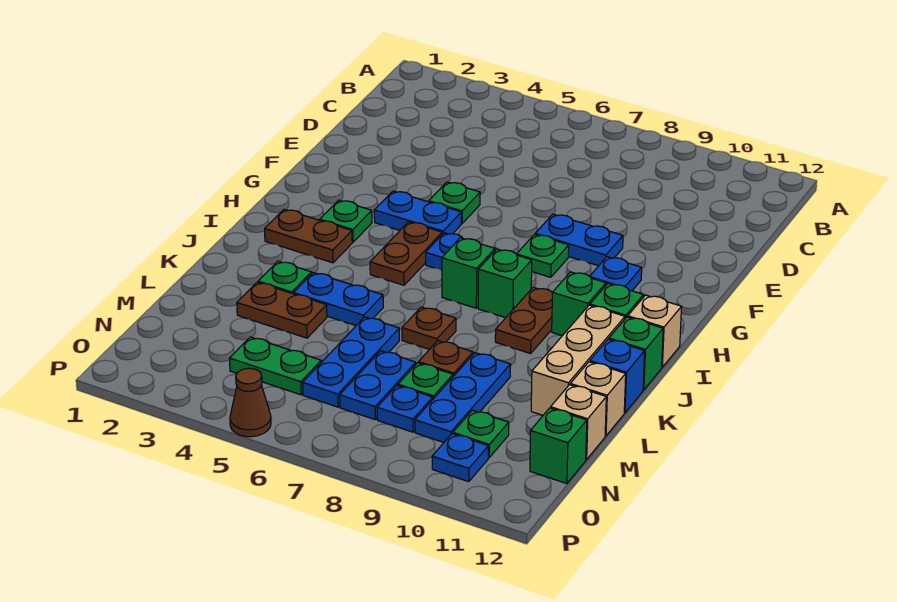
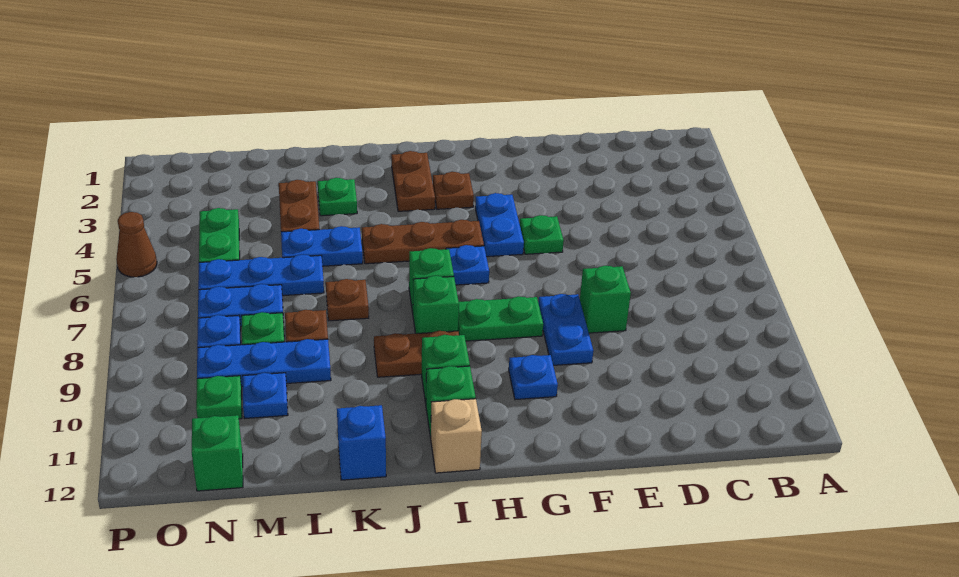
green 1x1 plate [517,235,569,277] -> green 1x2 plate [458,296,543,341]
green 1x1 plate [320,200,372,242] -> brown 1x1 plate [433,172,474,209]
brown 1x2 plate [370,222,442,285] -> brown 1x3 plate [362,220,484,264]
tan 1x3 brick [531,305,625,415] -> none
green 1x1 brick [609,317,663,390] -> green 1x1 brick moved to [580,266,631,333]
blue 1x2 plate [294,273,383,325] -> blue 1x2 plate turned to [281,226,363,266]
tan 1x1 brick [570,362,626,436] -> none
tan 1x1 brick [551,385,606,460] -> none
blue 1x1 plate [432,434,488,482] -> blue 1x1 plate moved to [242,373,288,419]

